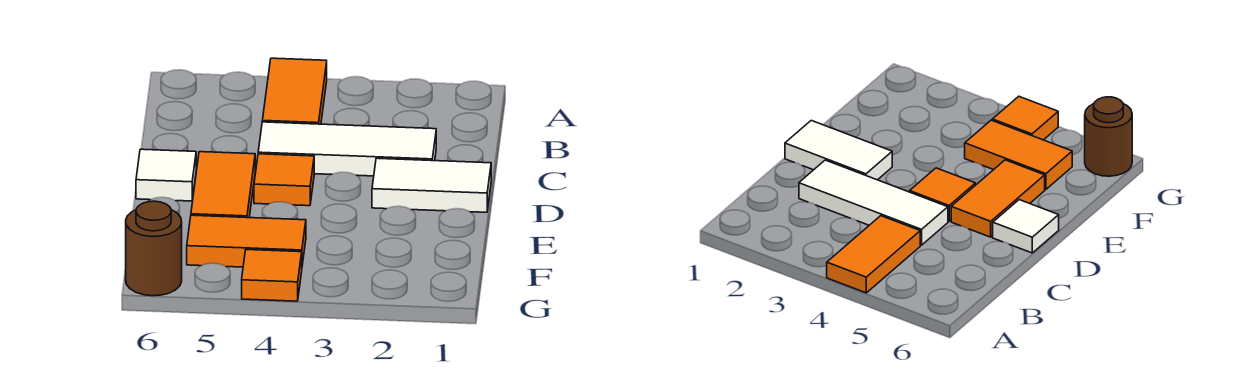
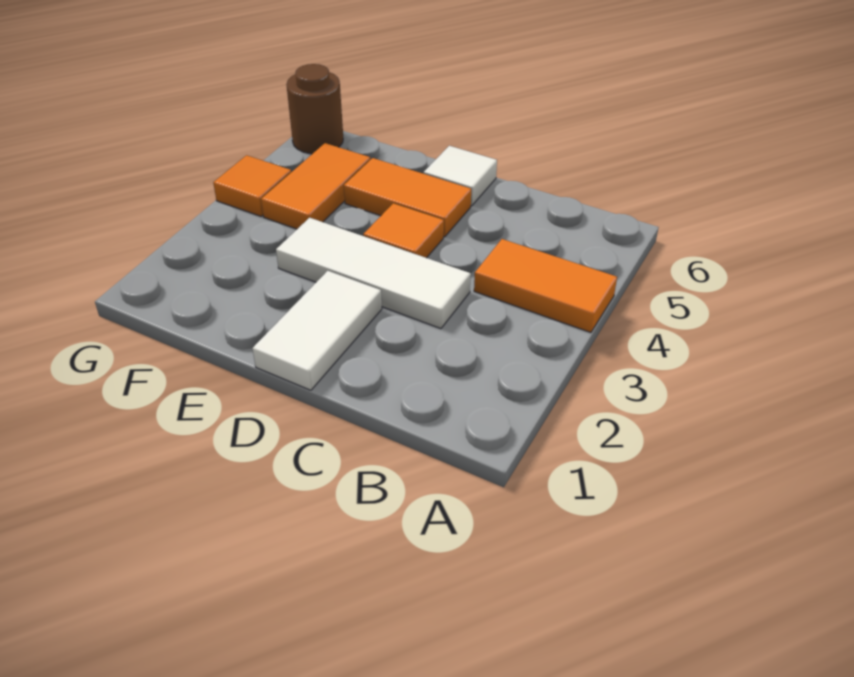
white 1x3 tile [258,122,436,176] -> white 1x3 tile turned to [276,218,471,329]

